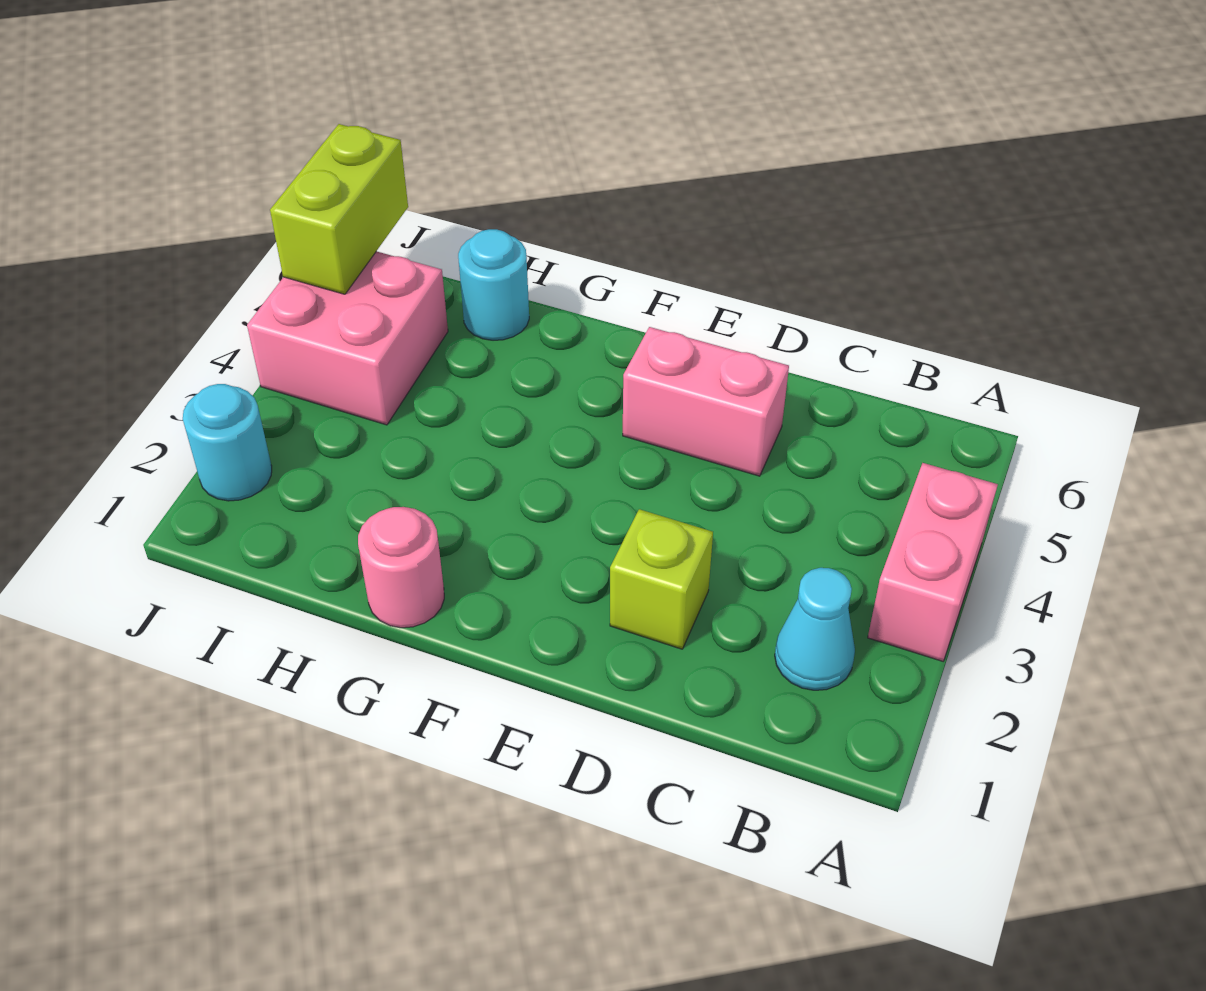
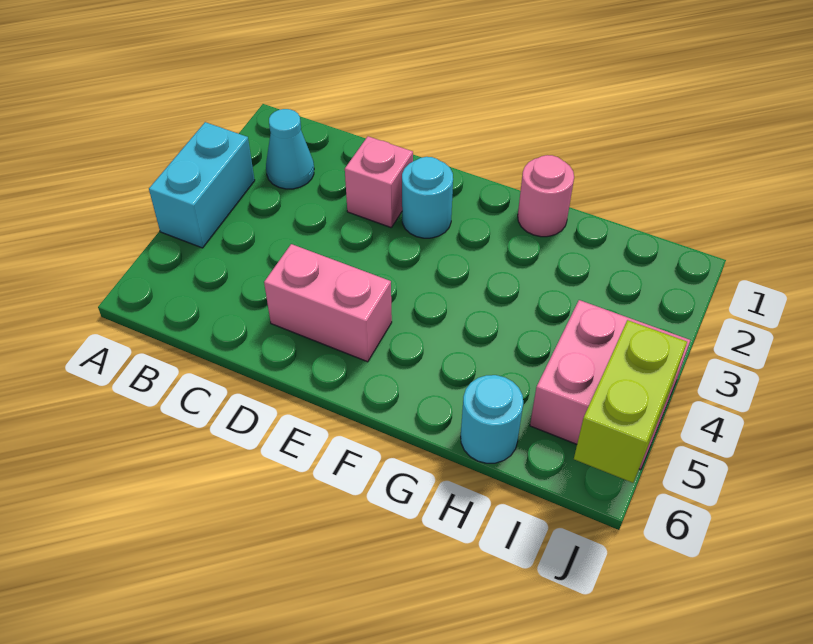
pink 1x2 brick [868,463,998,661] -> cyan 1x2 brick [149,122,255,248]
lime 1x1 brick [610,509,713,649] -> pink 1x1 brick [345,136,413,227]
cyan 1x1 round brick [183,384,272,501] -> cyan 1x1 round brick moved to [402,157,453,238]

